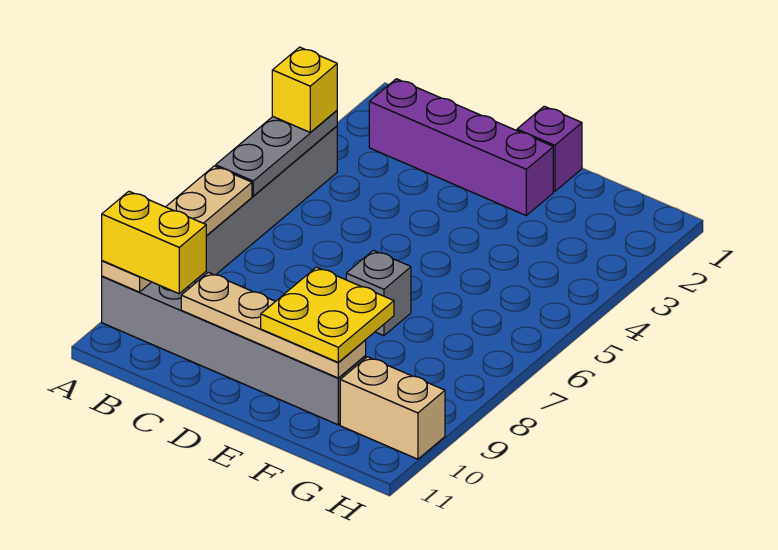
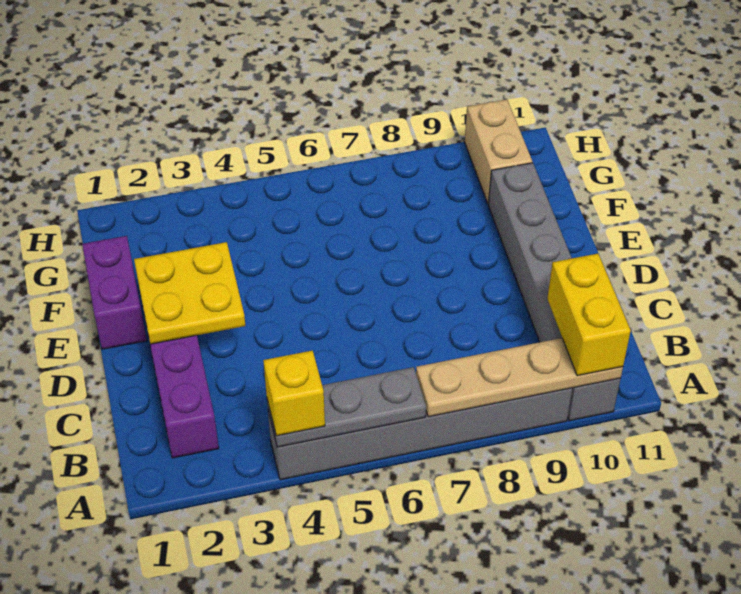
tan 1x4 plate [181,272,366,378] -> none
purple 1x1 brick [517,106,582,192] -> purple 1x2 brick [82,236,147,349]
grey 1x1 brick [346,250,411,336] -> none
yellow 2x2 plate [261,267,394,363] -> yellow 2x2 plate moved to [134,242,245,344]

